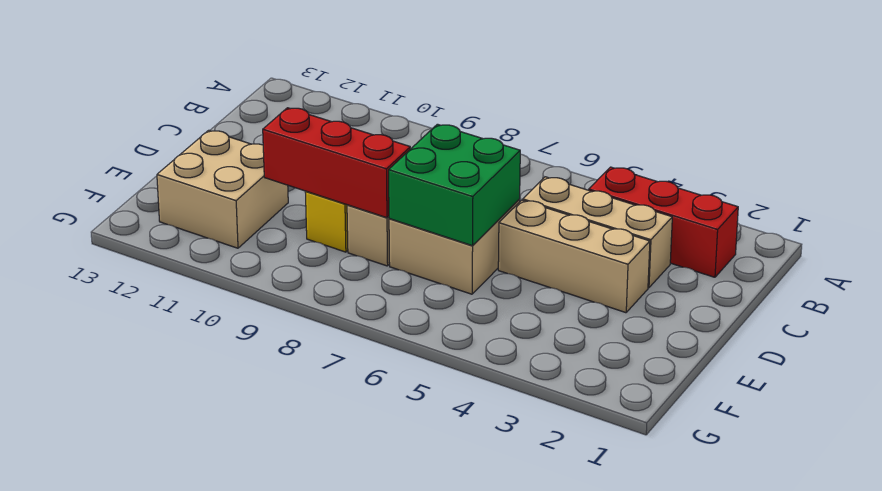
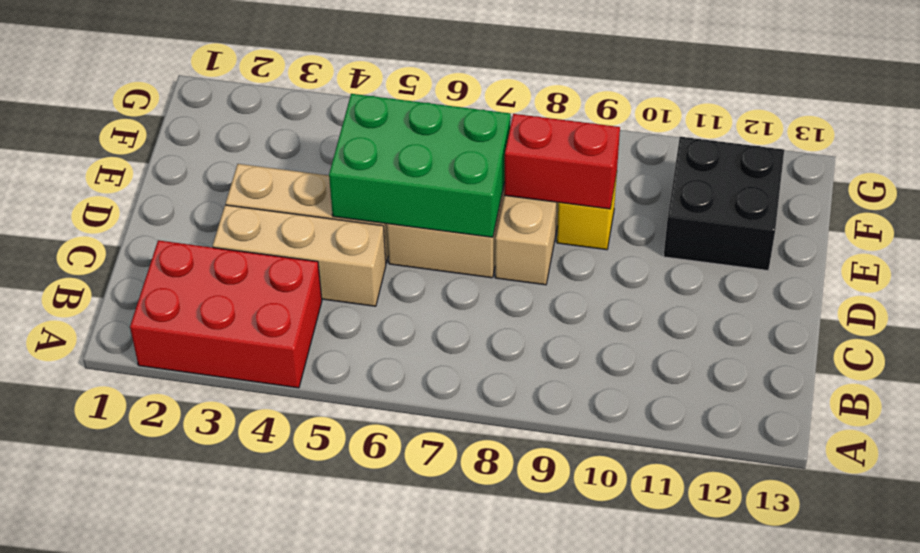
red 1x3 brick [589,167,738,277] -> red 2x3 brick [130,240,322,388]
green 2x2 brick [389,124,520,246] -> green 2x3 brick [329,94,511,237]
red 1x3 brick [263,108,410,218] -> red 1x2 brick [504,114,620,209]
tan 2x2 brick [157,130,288,248] -> black 2x2 brick [664,137,784,271]

